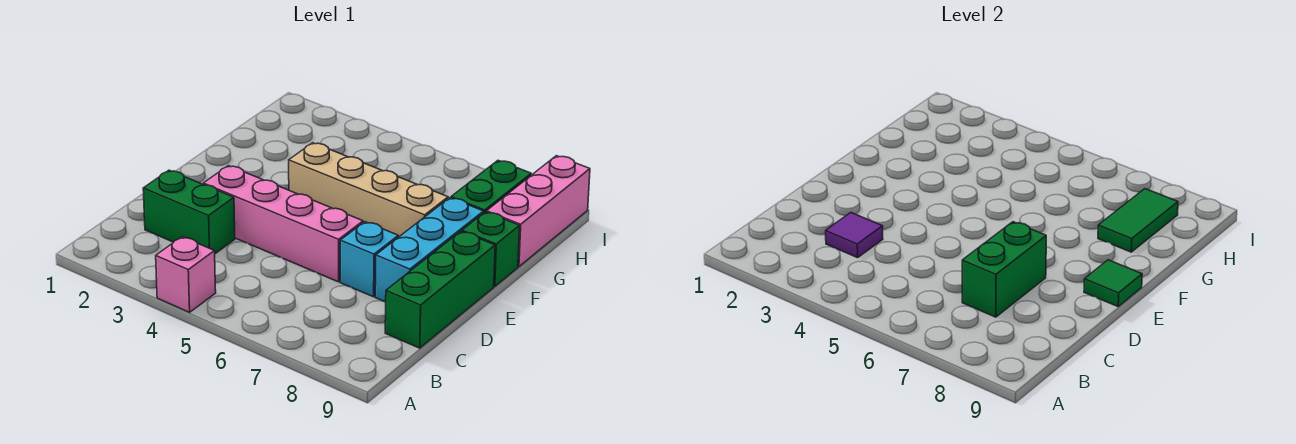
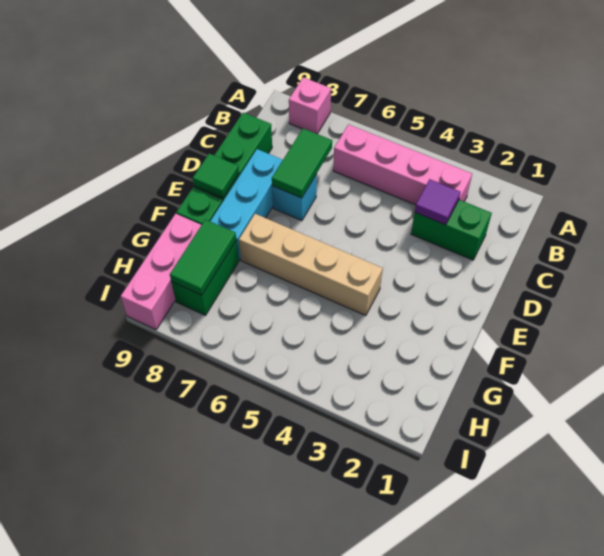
pink 1x1 brick [156,237,216,312] -> pink 1x1 brick moved to [289,77,331,134]
green 1x2 brick [962,222,1046,317] -> green 1x2 tile [272,129,332,198]
pink 1x4 brick [203,166,363,282] -> pink 1x4 brick moved to [333,124,472,205]

